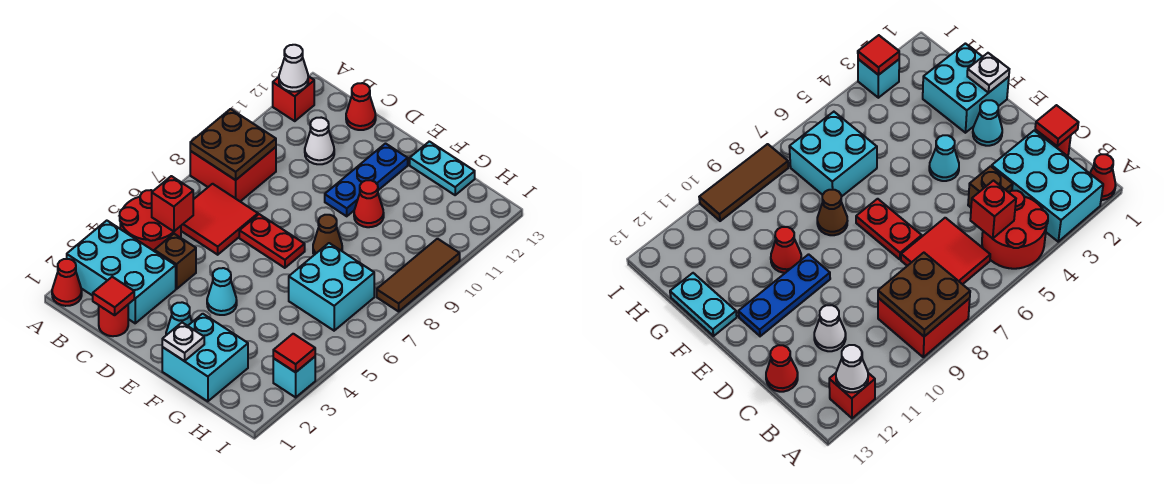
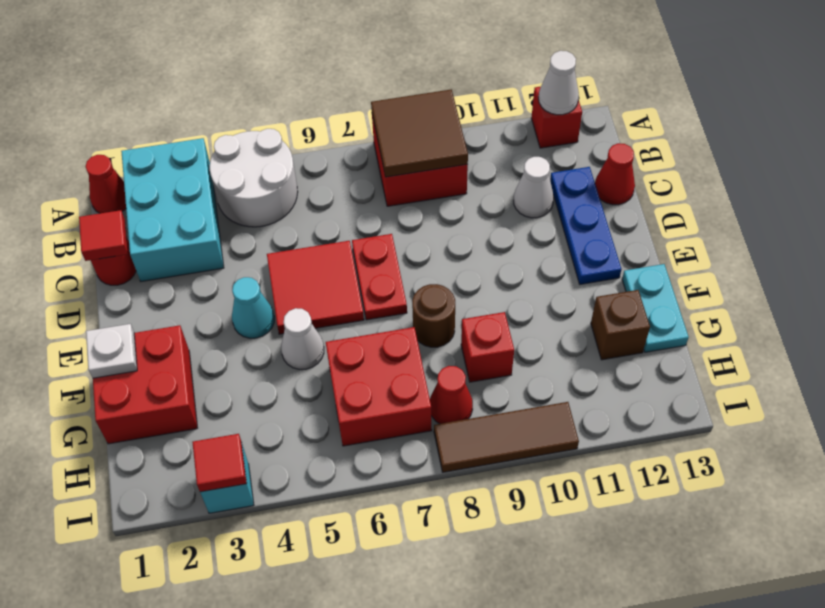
red 2x2 round brick [120,190,181,251] -> white 2x2 round brick [210,129,298,227]
brown 2x2 plate [190,109,276,180] -> brown 2x2 tile [371,90,468,177]
red 1x1 brick [152,176,193,231] -> red 1x1 brick moved to [461,312,514,382]
red 2x2 tile [181,184,258,255] -> red 2x2 tile moved to [267,241,364,334]
brown 1x1 brick [154,234,196,289] -> brown 1x1 brick moved to [591,290,650,360]
cyan 1x1 cone [166,302,192,335] -> none
blue 1x3 plate [325,144,408,216] -> blue 1x3 plate turned to [550,167,622,284]
cyan 2x2 brick [162,314,248,401] -> red 2x2 brick [93,325,197,444]
none -> white 1x1 cone [281,308,324,370]
brown 1x1 cone [313,215,342,255] -> brown 1x1 round brick [412,284,455,347]
red 1x1 cone [354,180,384,227] -> red 1x1 cone moved to [430,366,473,424]
cyan 2x2 brick [289,243,374,331] -> red 2x2 brick [326,327,432,446]

